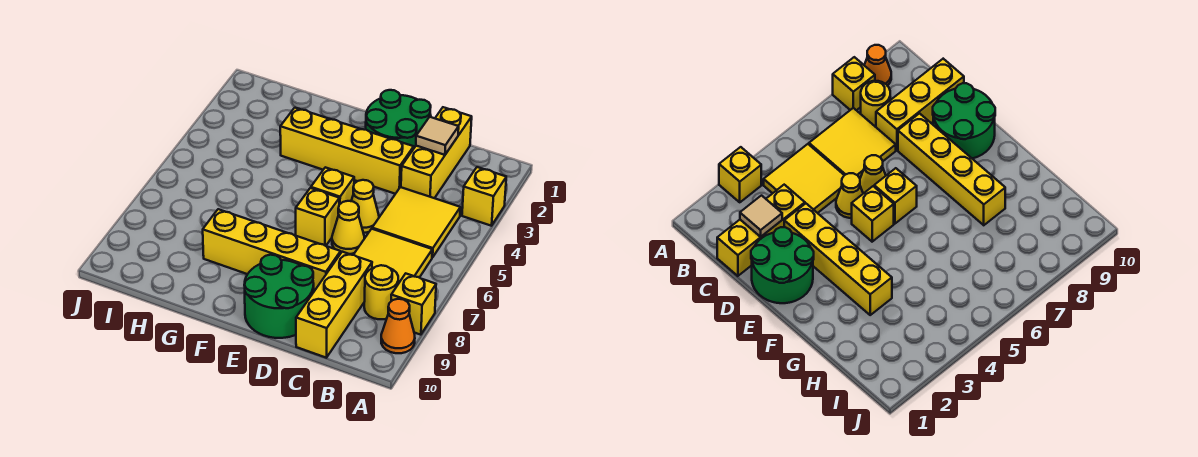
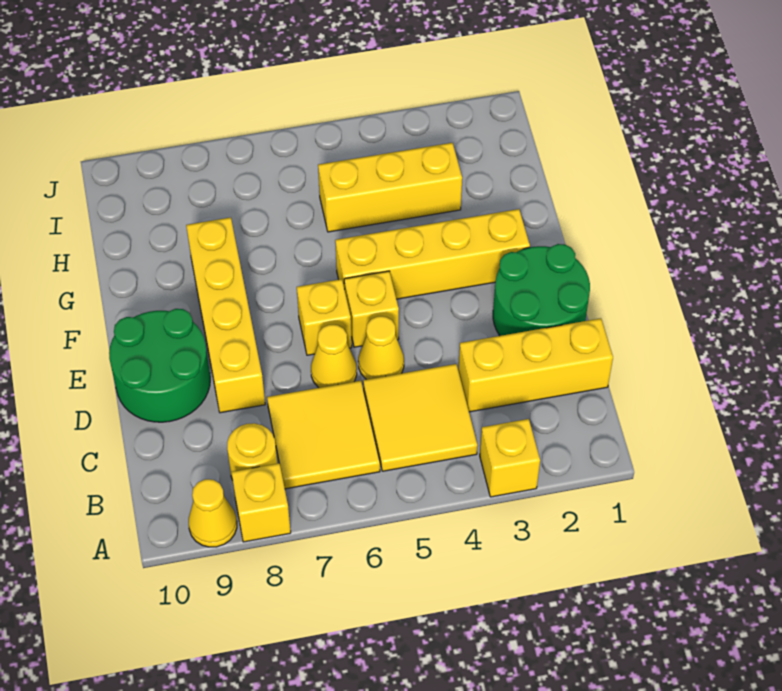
orange 1x1 cone [381,299,415,353] -> yellow 1x1 cone [189,479,237,547]
tan 1x1 tile [416,117,459,155] -> none
yellow 1x3 brick [296,252,372,358] -> yellow 1x3 brick moved to [318,143,462,232]
yellow 1x4 brick [280,108,414,194] -> yellow 1x4 brick turned to [335,209,530,299]

